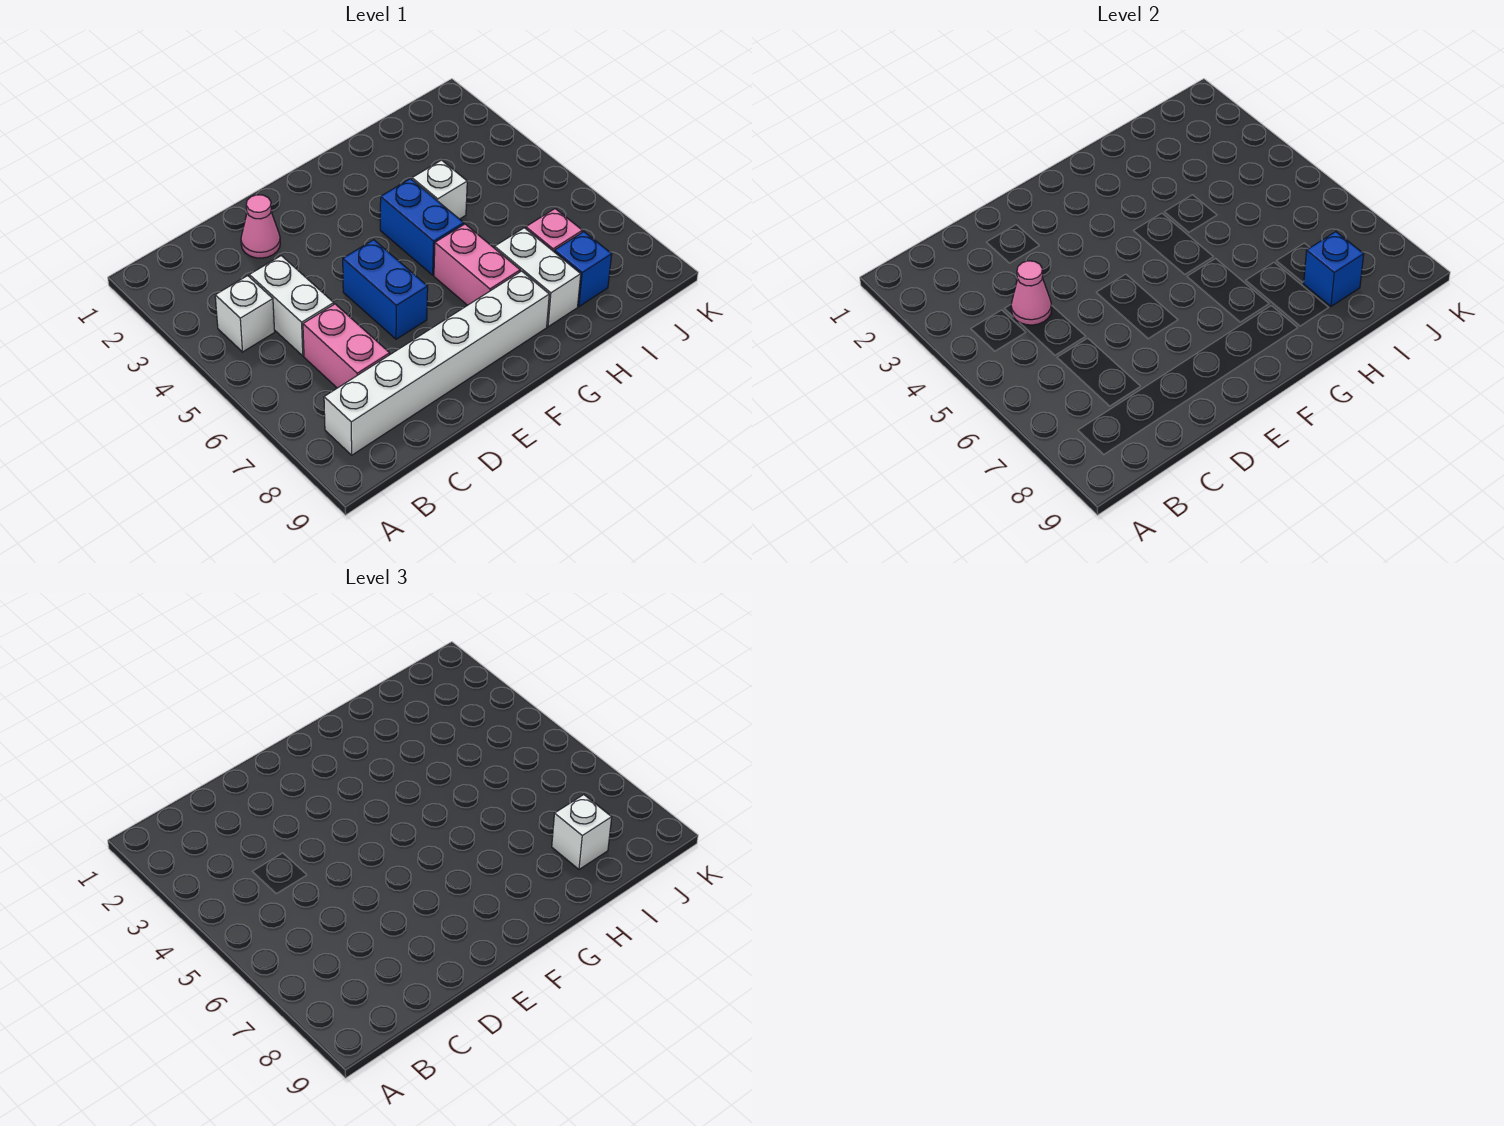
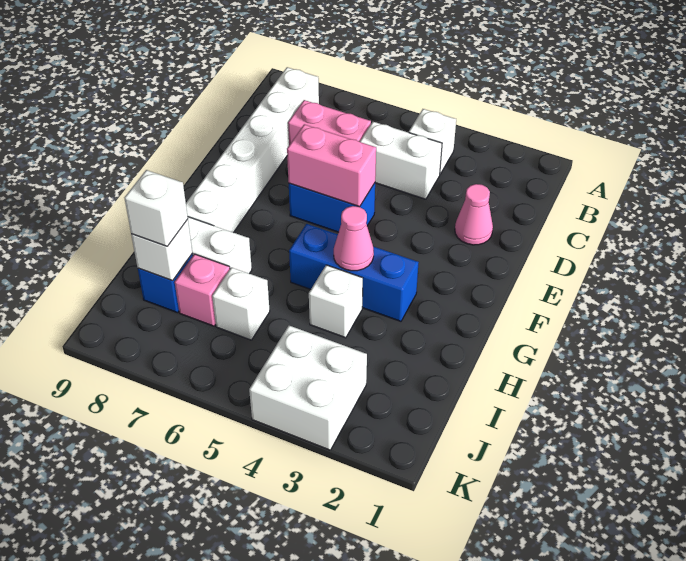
pink 1x1 cone [1011,261,1052,325] -> pink 1x1 cone moved to [334,206,374,271]
blue 1x2 brick [380,179,464,275] -> blue 1x3 brick [289,224,419,321]
pink 1x2 brick [434,224,520,305] -> pink 1x2 brick moved to [287,124,376,207]
none -> white 1x1 brick [212,267,270,340]
blue 1x1 brick [1304,232,1364,306] -> white 1x1 brick [131,219,192,281]
none -> white 2x2 brick [249,326,367,450]

